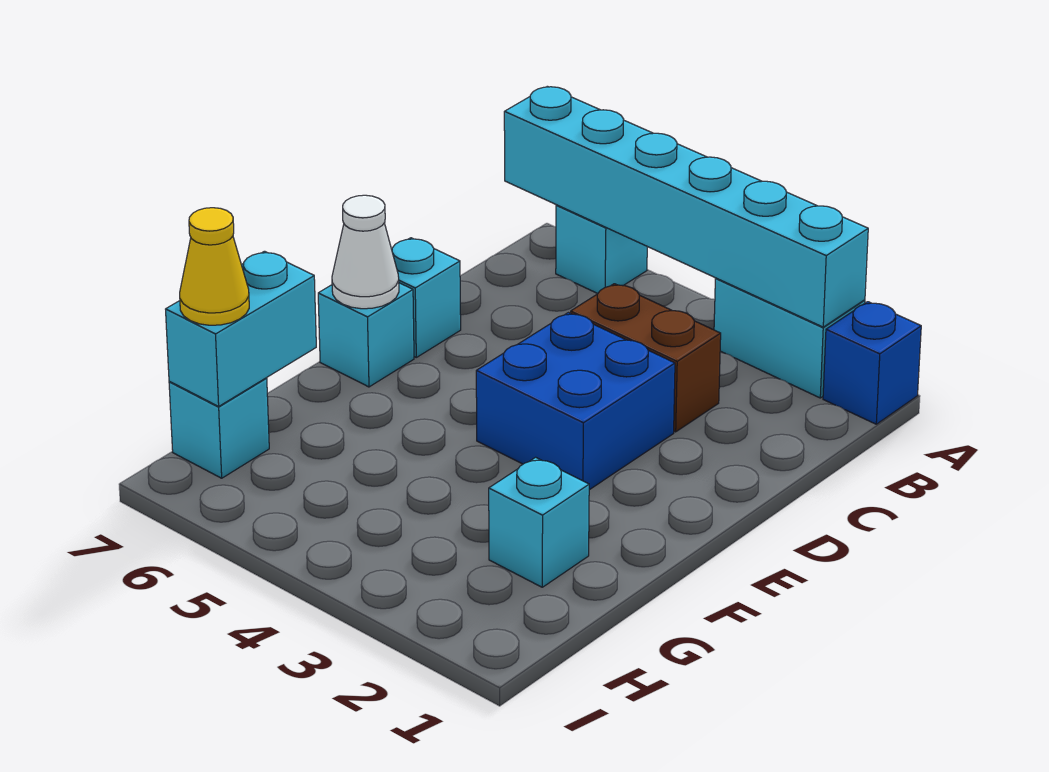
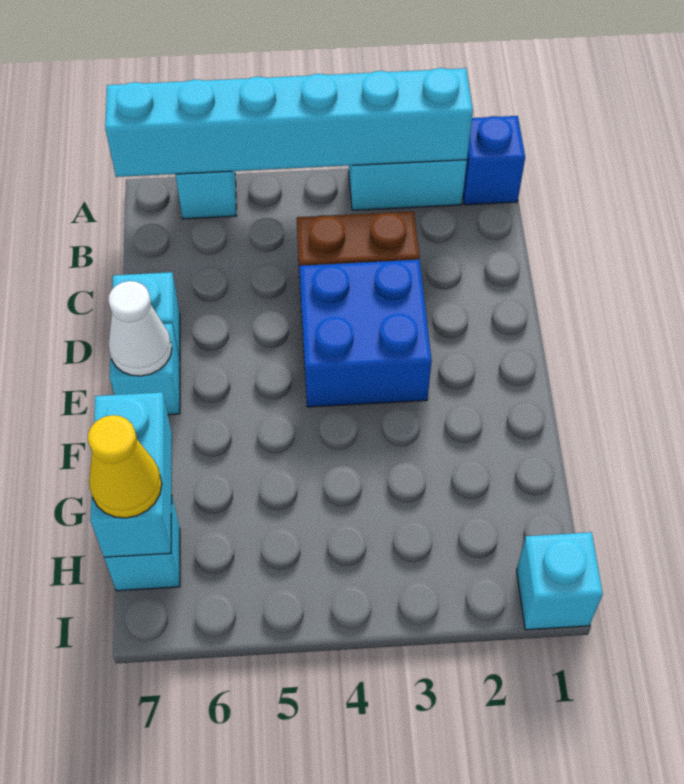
cyan 1x1 brick [489,457,589,587] -> cyan 1x1 brick moved to [517,532,603,630]

